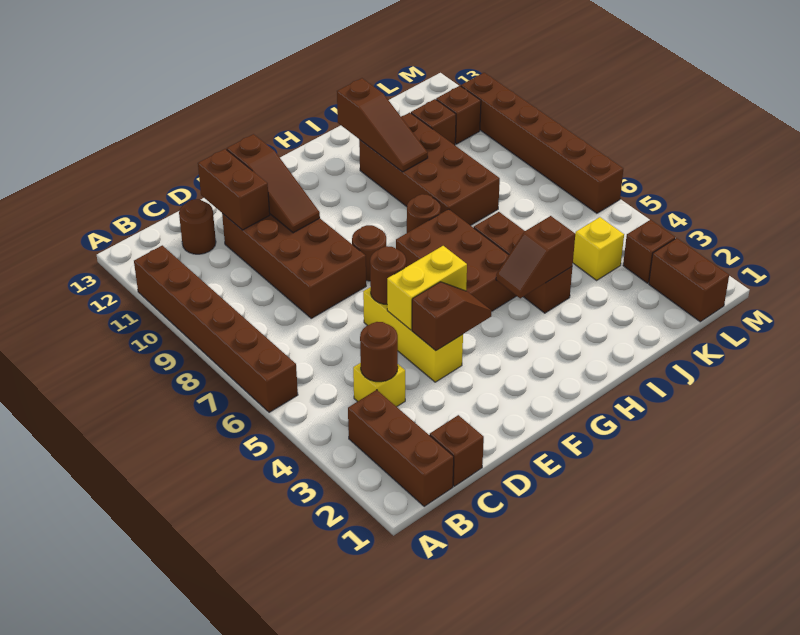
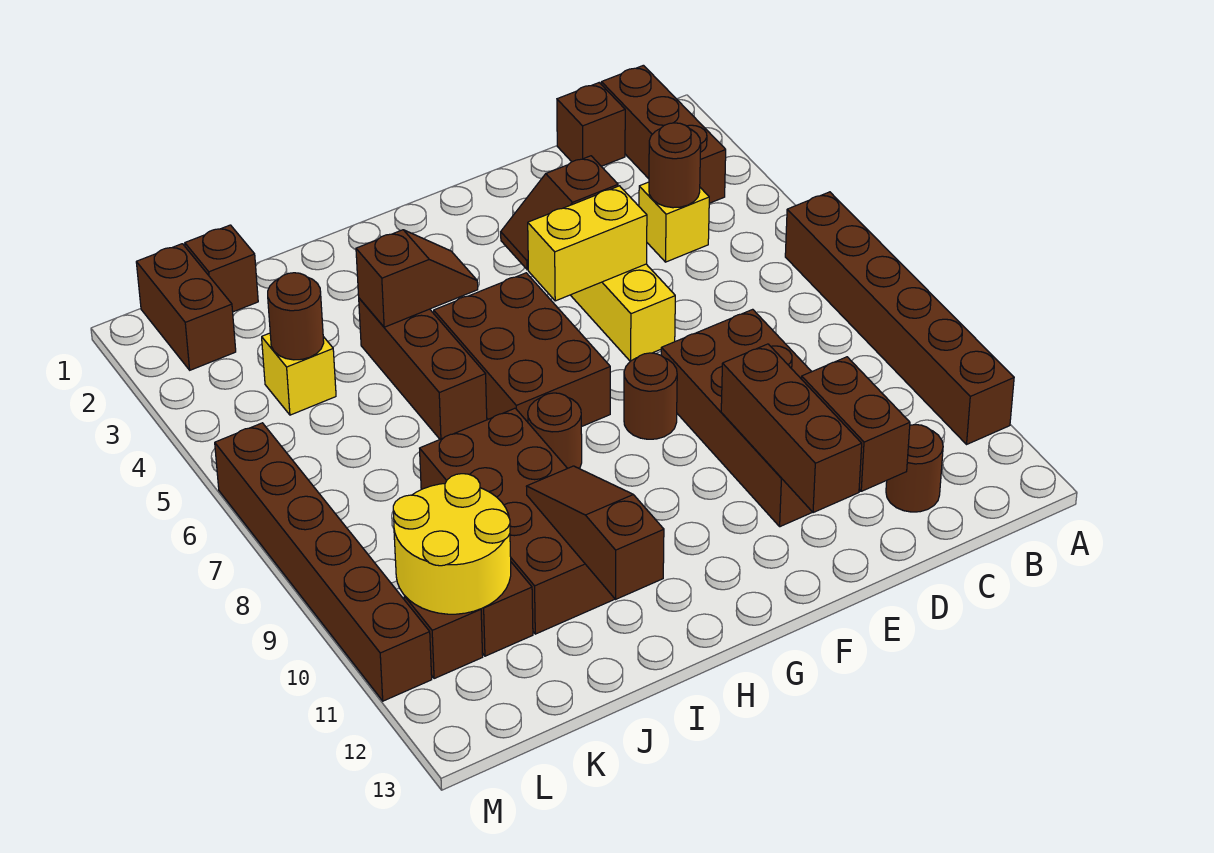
brown 1x1 round brick [370,246,406,304] -> brown 1x1 round brick moved to [268,273,324,360]
brown 1x3 slope [227,134,320,233] -> brown 1x3 brick [721,344,862,513]
none -> yellow 2x2 round brick [393,474,511,614]
brown 1x1 brick [623,220,675,283] -> brown 1x1 brick moved to [185,225,258,312]

